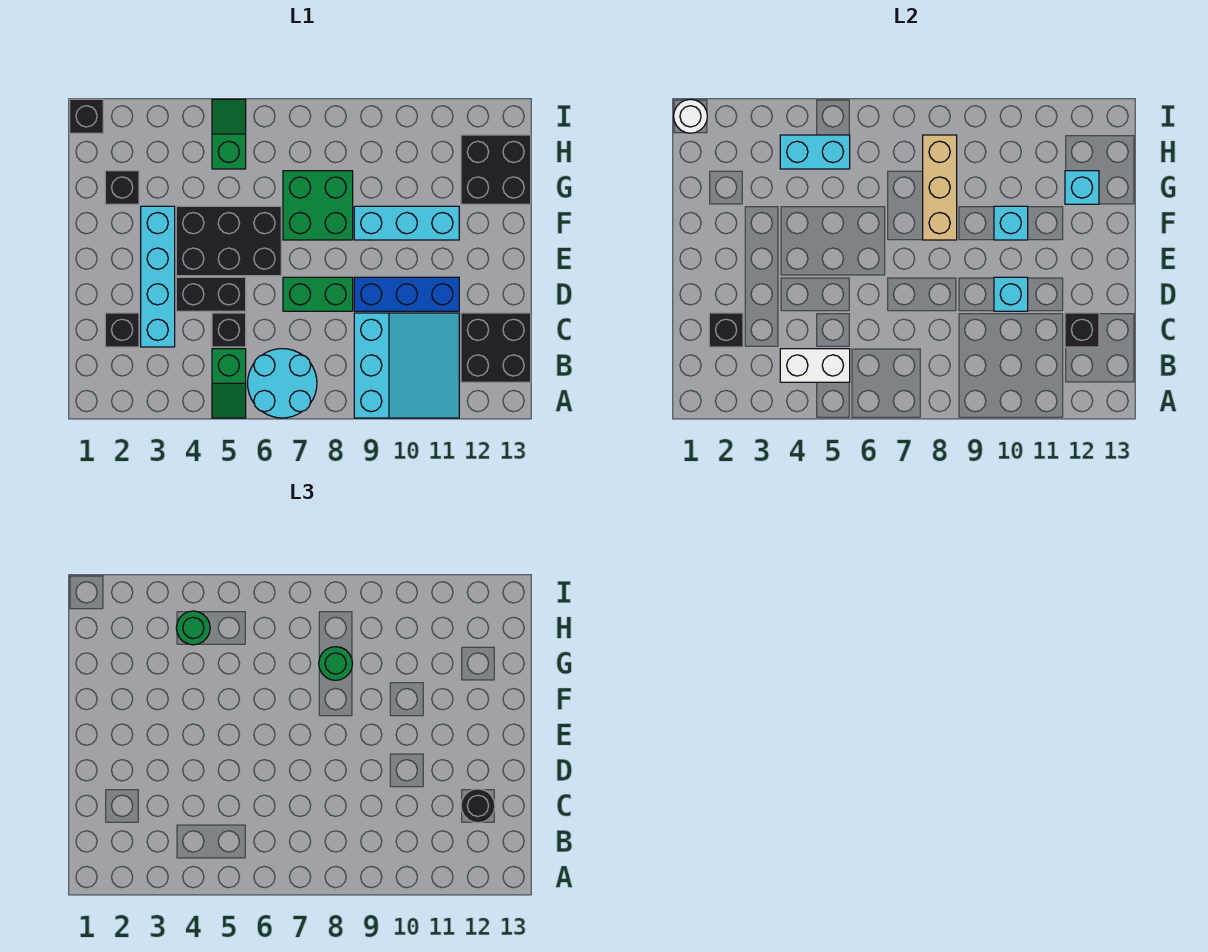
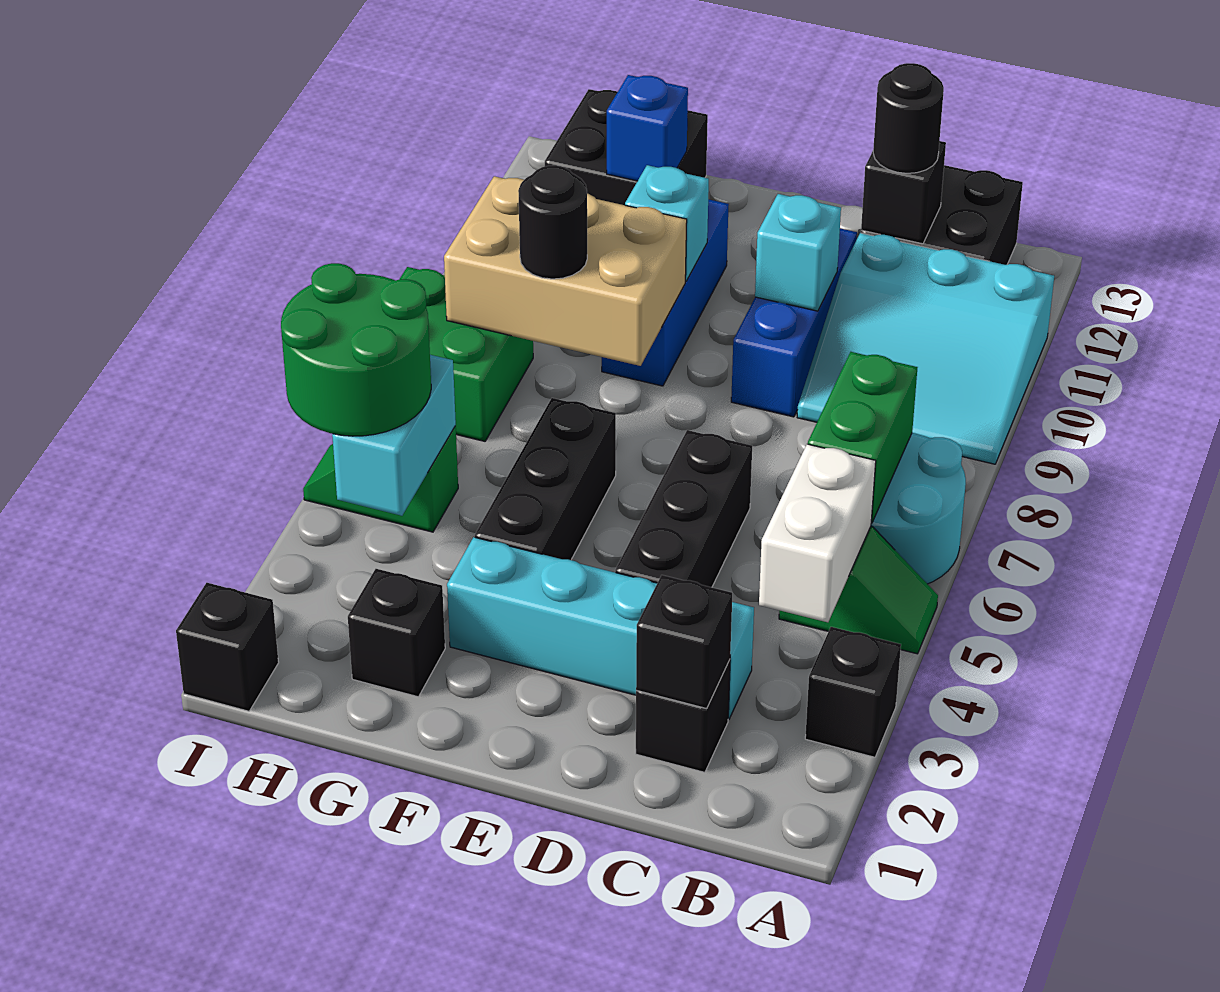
cyan 3x3 slope [354,313,459,418] -> cyan 3x3 slope turned to [797,233,1054,464]
black 1x1 brick [212,313,246,347] -> black 1x1 brick moved to [805,627,901,757]
black 1x2 brick [176,277,246,311] -> black 1x3 brick [615,430,752,587]
green 1x2 brick [283,277,353,311] -> green 1x2 brick moved to [808,352,917,523]
black 2x3 brick [176,206,281,276] -> black 1x3 brick [475,398,616,560]
green 2x2 brick [283,171,353,240] -> green 2x2 brick moved to [399,267,533,441]
tan 1x3 brick [923,135,957,240] -> tan 2x3 brick [444,176,687,366]
cyan 1x3 brick [354,206,459,240] -> blue 1x3 brick [602,199,729,386]
green 1x1 round brick [319,647,353,680] -> black 1x1 round brick [518,166,587,279]
cyan 1x1 brick [1065,171,1099,204] -> blue 1x1 brick [607,75,688,181]
green 1x1 round brick [176,611,210,645] -> green 2x2 round brick [281,263,431,436]
white 1x1 round brick [674,99,707,133] -> none

